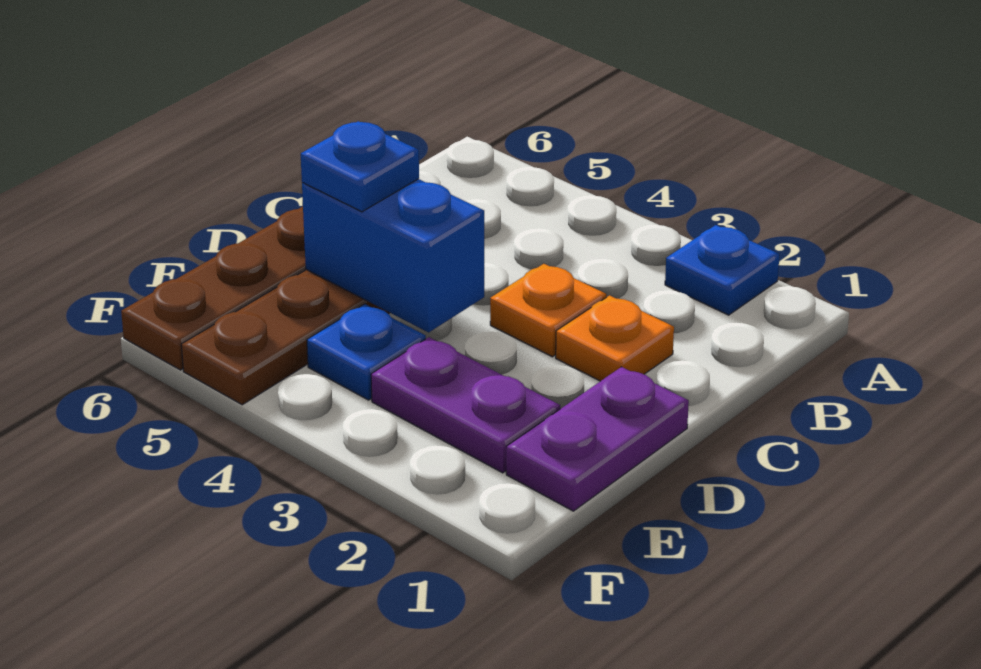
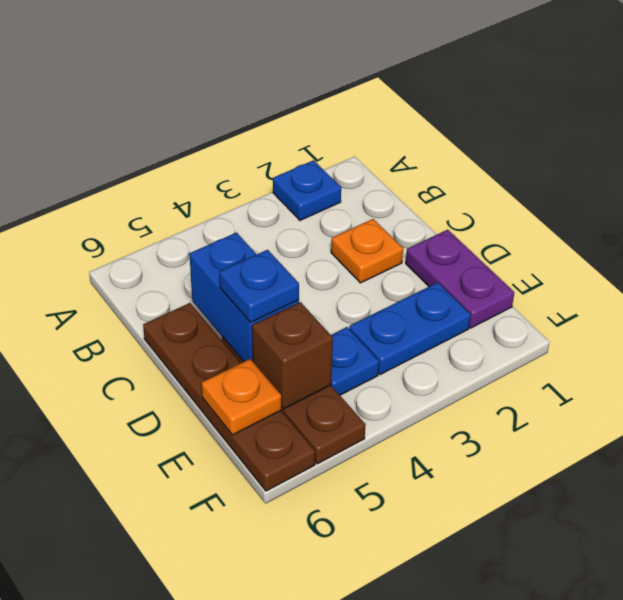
orange 1x1 plate [490,264,606,357] -> orange 1x1 plate moved to [201,359,281,435]
blue 1x2 brick [302,179,484,332] -> blue 1x2 brick turned to [189,233,299,361]
purple 1x2 plate [371,337,560,473] -> blue 1x2 plate [349,282,471,374]
none -> brown 1x1 brick [252,302,333,409]

